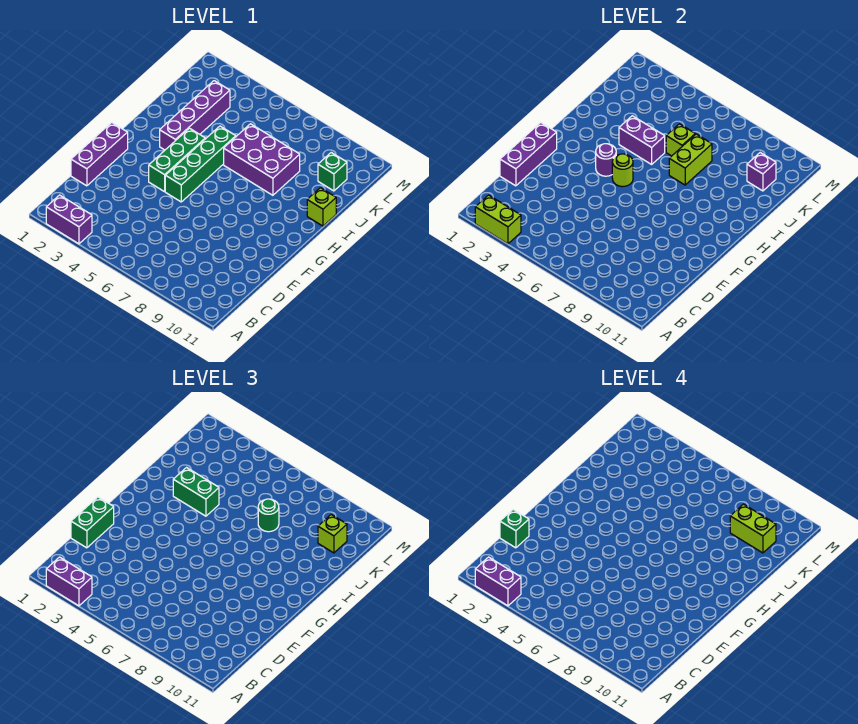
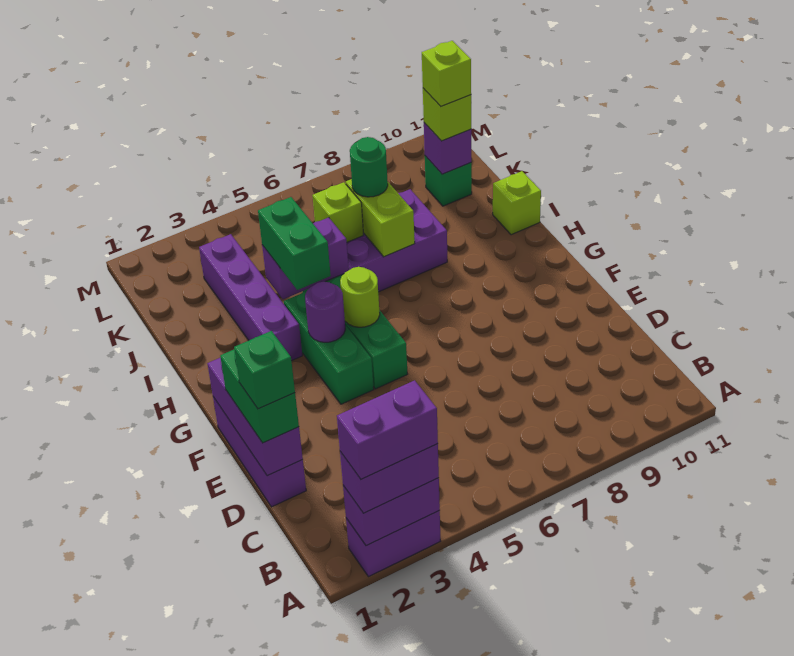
lime 1x2 brick [475,195,521,244] -> purple 1x2 brick [343,478,440,546]
green 1x2 brick [173,468,219,516] -> green 1x2 brick turned to [258,197,331,290]
lime 1x2 brick [730,504,776,553] -> lime 1x1 brick [422,41,471,106]

